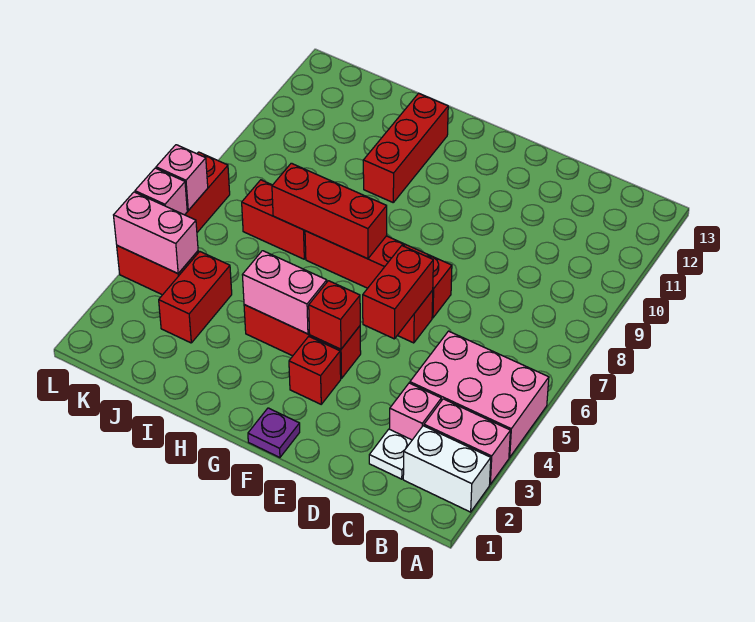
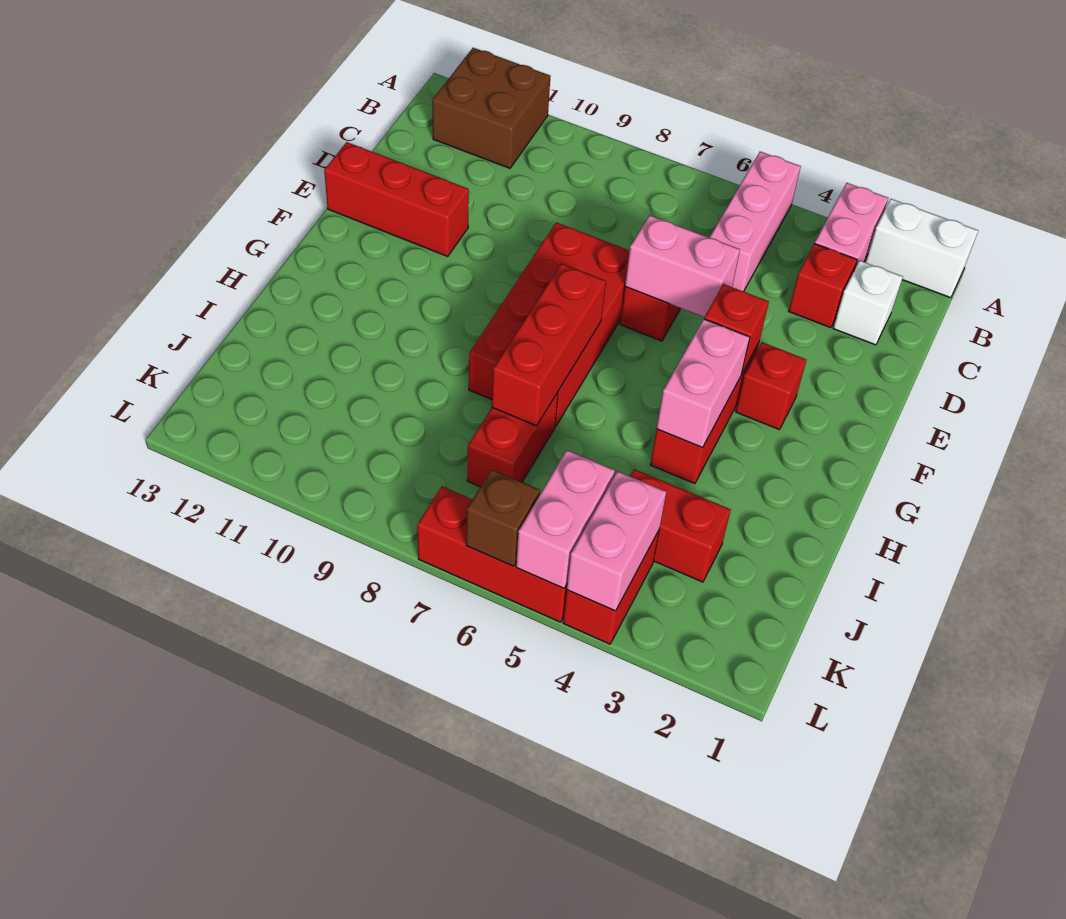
white 1x2 brick [403,426,491,512] -> white 1x2 brick turned to [866,199,978,298]
pink 2x3 brick [410,331,549,457] -> pink 1x3 brick [709,152,801,291]
none -> brown 2x2 brick [432,48,550,168]
white 1x1 plate [369,429,412,479] -> white 1x1 brick [833,261,903,345]
pink 1x1 brick [390,383,441,440] -> red 1x1 brick [789,244,857,328]
red 1x2 brick [363,246,433,339] -> pink 1x2 brick [625,215,740,317]
red 1x4 brick [305,231,452,318] -> red 2x4 brick [469,222,630,426]
purple 1x1 plate [248,408,300,458] -> none
red 1x3 brick [363,93,448,202] -> red 1x3 brick moved to [324,142,469,256]
pink 1x1 brick [135,168,187,215] -> pink 1x2 brick [516,450,615,588]
pink 1x1 brick [156,145,208,210] -> brown 1x1 brick [466,470,540,566]

